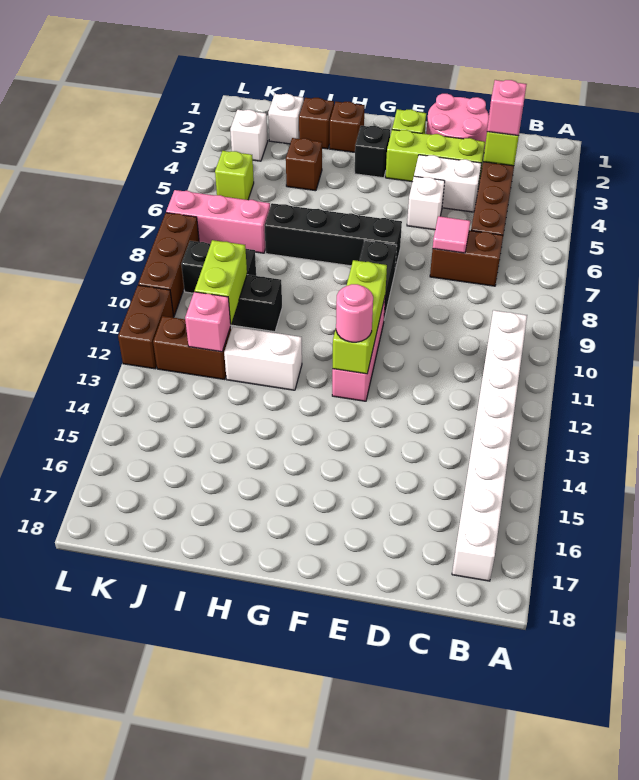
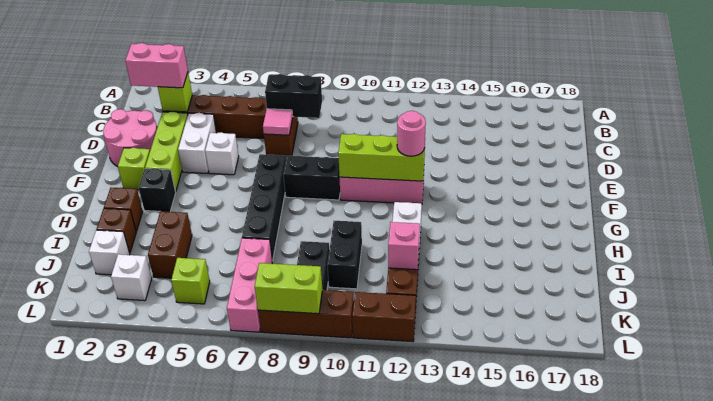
white 1x8 brick [452,310,527,581] -> none
pink 1x1 brick [487,80,527,136] -> pink 1x2 brick [125,43,188,88]
none -> black 1x2 brick [265,74,322,118]
brown 1x1 brick [286,138,322,191] -> brown 1x2 brick [148,211,192,278]
lime 1x2 brick [195,240,247,324] -> lime 1x2 brick moved to [255,263,322,314]

